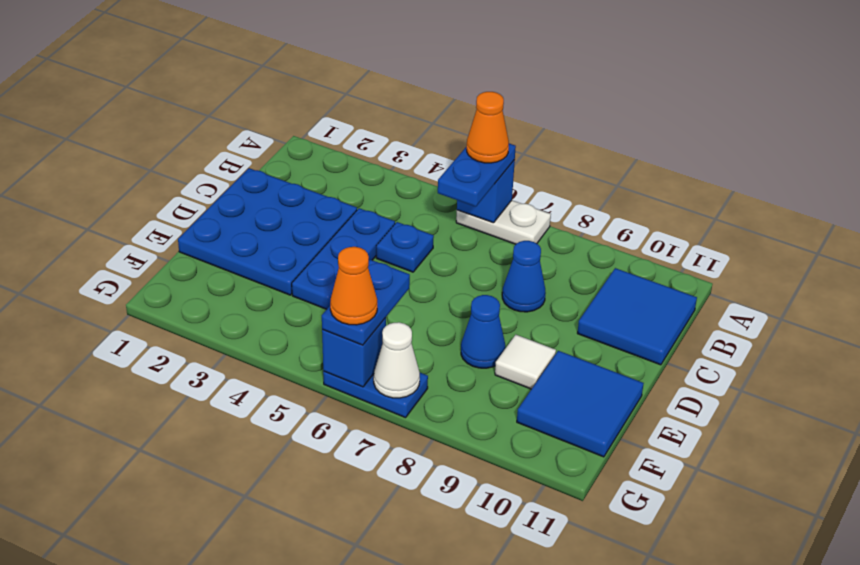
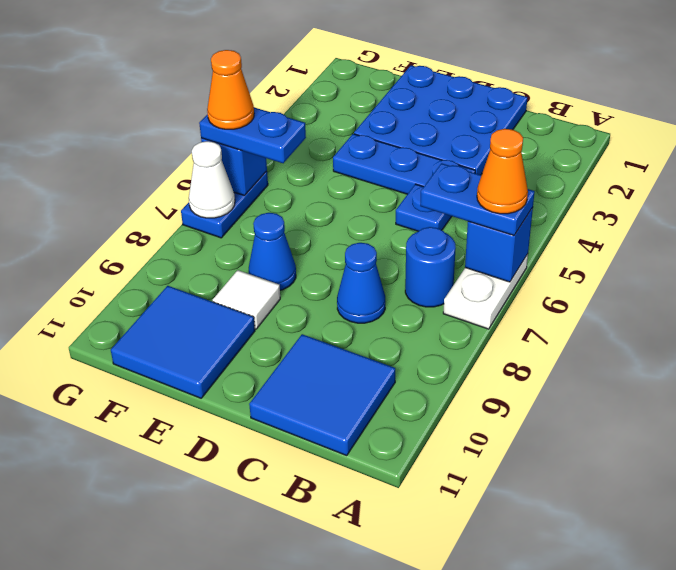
none -> blue 1x1 round brick [405,227,456,307]

